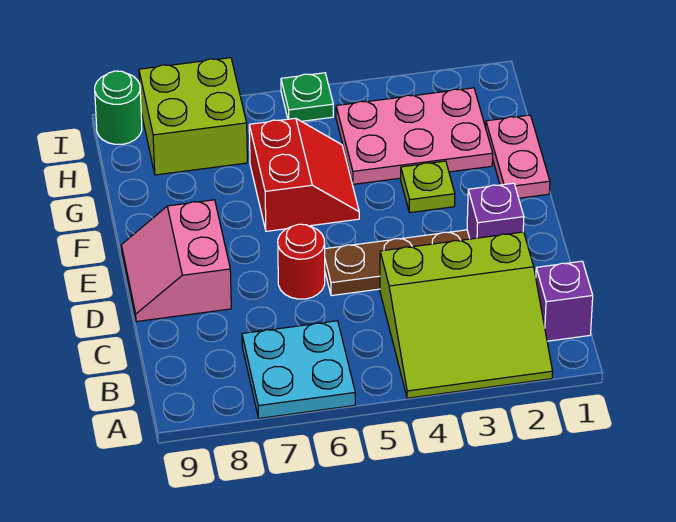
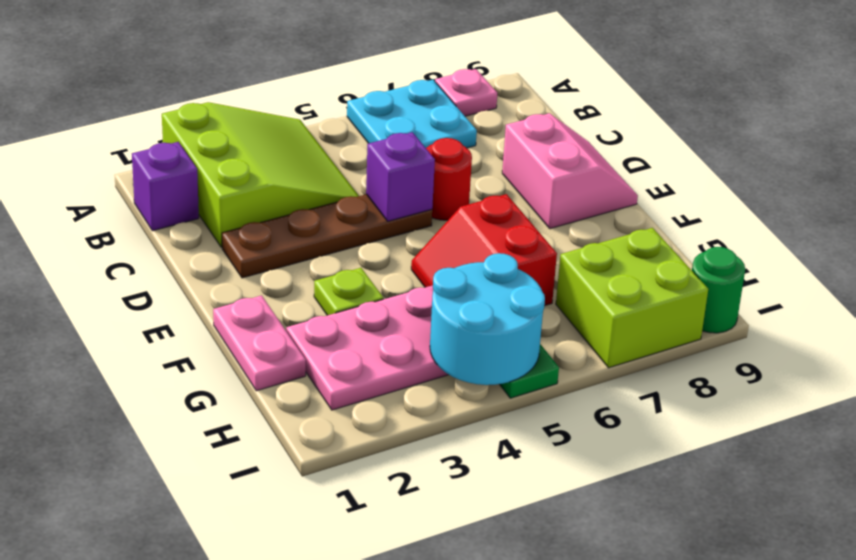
lime 3x3 slope [380,232,553,398] -> lime 3x3 slope turned to [162,102,359,247]
none -> pink 1x1 plate [435,69,497,116]
purple 1x1 brick [467,183,524,239] -> purple 1x1 brick moved to [366,132,435,221]
none -> cyan 2x2 round brick [430,253,545,385]

